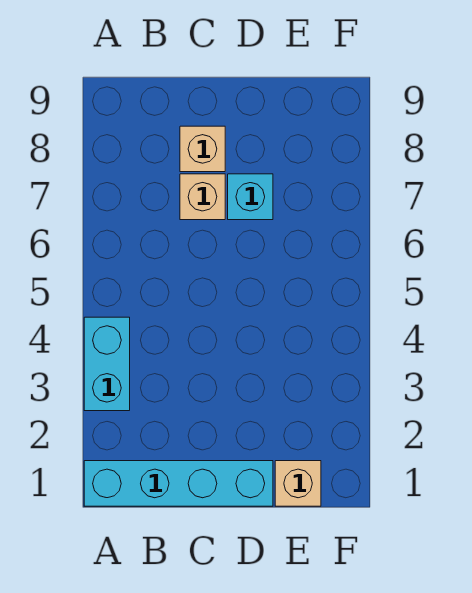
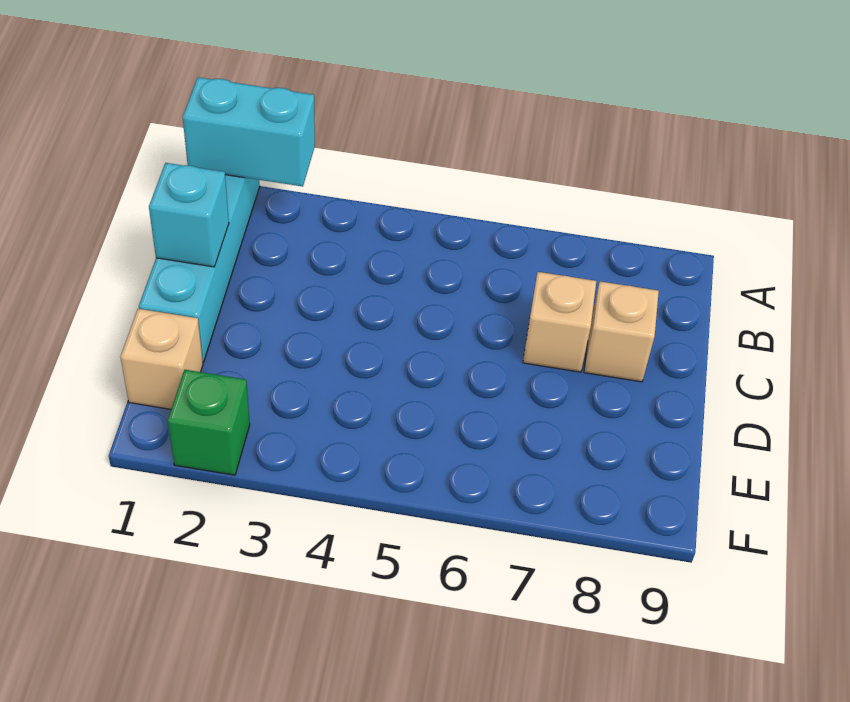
cyan 1x2 brick [84,317,130,411] -> cyan 1x2 brick moved to [183,77,315,187]
cyan 1x1 brick [228,174,273,220] -> cyan 1x1 brick moved to [149,163,229,267]
none -> green 1x1 brick [168,370,250,475]

